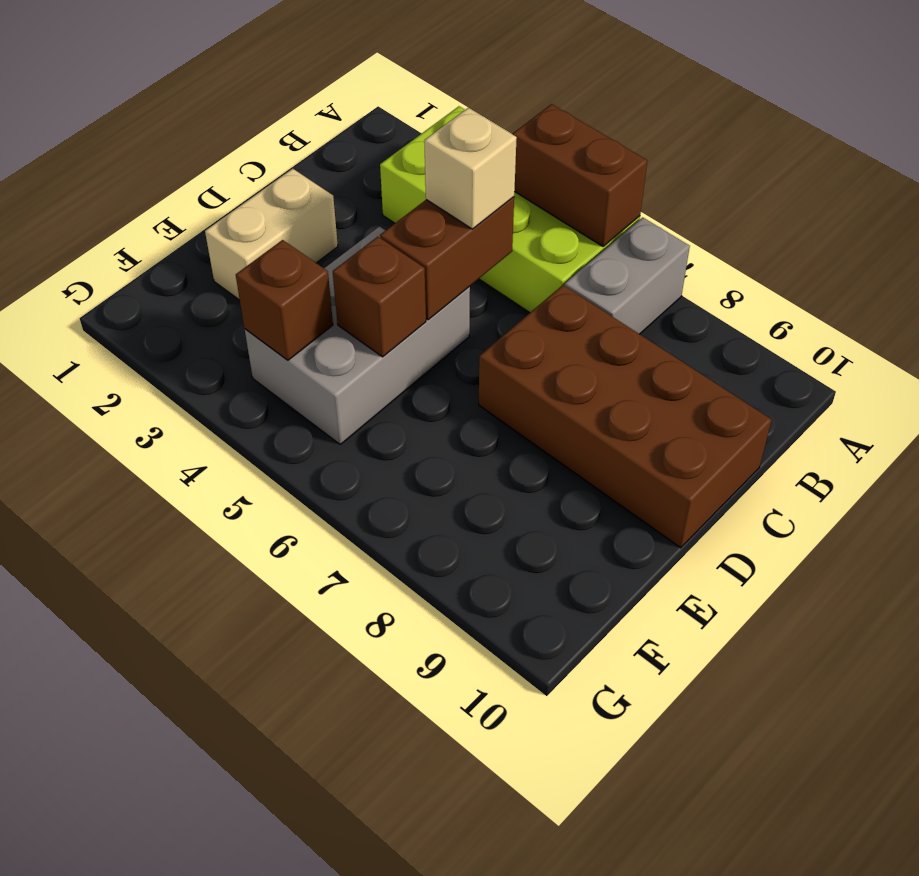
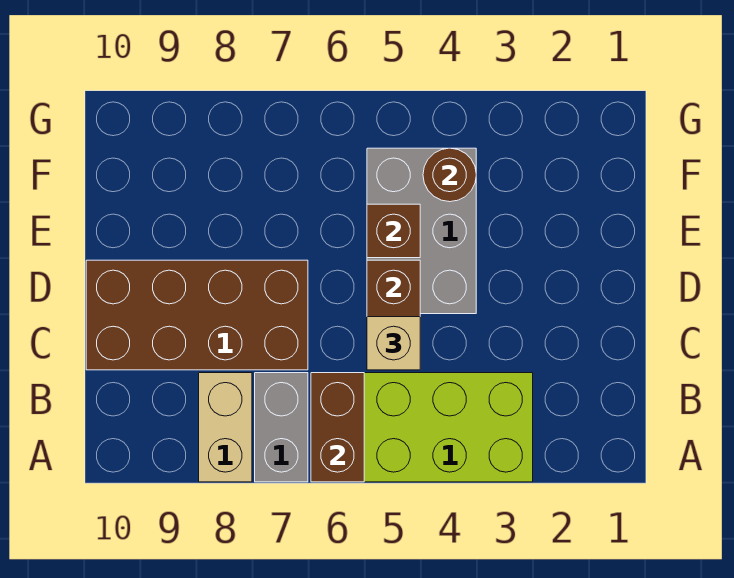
brown 1x2 brick [513,104,647,246] -> brown 1x2 brick turned to [311,373,364,482]
tan 1x2 brick [205,169,338,300] -> tan 1x2 brick moved to [199,373,252,482]
brown 1x1 brick [236,240,333,360] -> brown 1x1 round brick [423,148,476,202]

